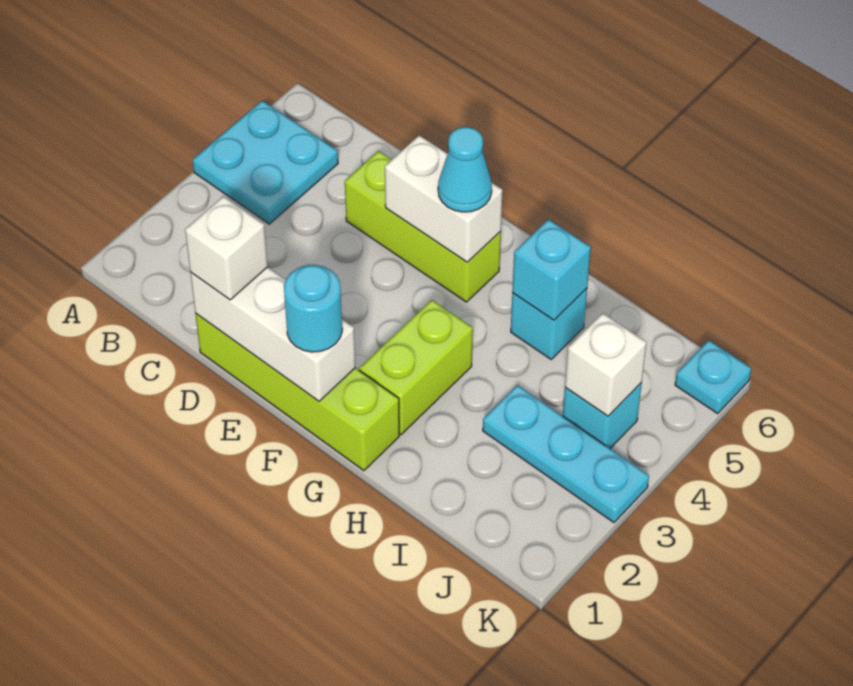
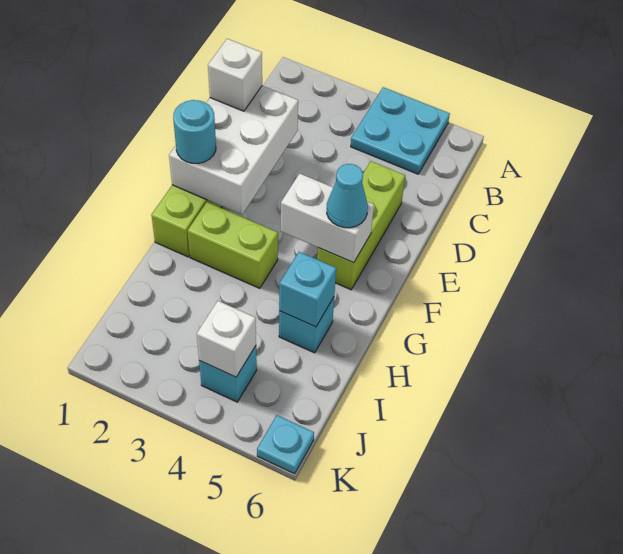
white 1x3 brick [190,267,356,401] -> white 2x3 brick [169,86,298,215]
white 1x2 brick [385,135,502,262] -> white 1x2 brick turned to [281,173,374,263]
cyan 1x3 plate [483,385,649,522] -> none

